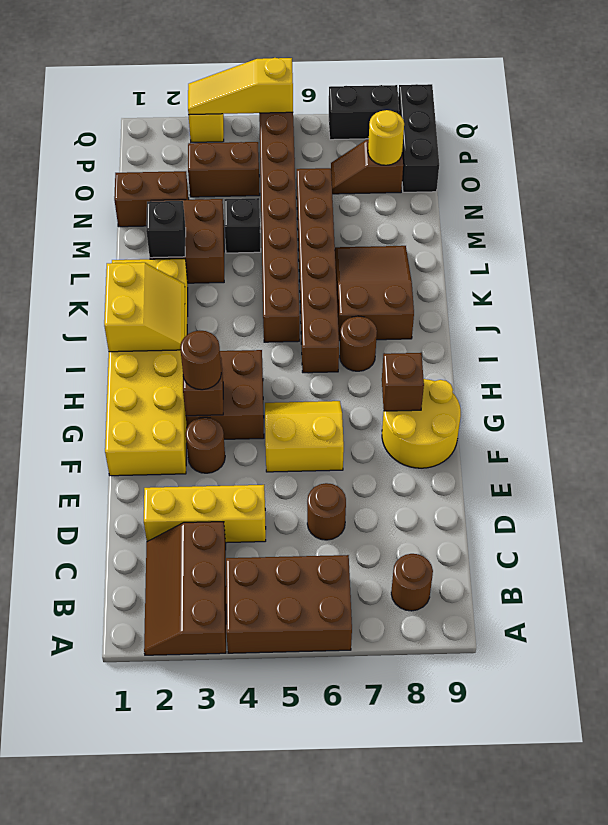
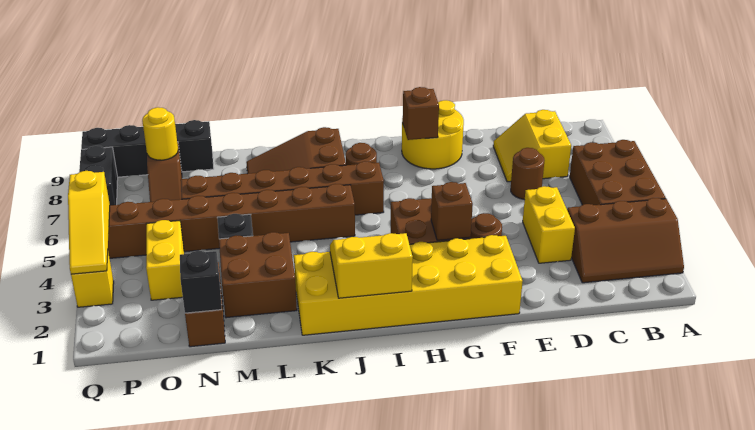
brown 1x1 round brick [391,554,433,611] -> none
yellow 1x3 brick [144,485,266,543] -> yellow 1x2 brick [523,186,575,263]
yellow 2x2 slope [265,401,344,472] -> yellow 2x2 slope moved to [493,110,571,182]
brown 1x1 round brick [180,331,221,390] -> none
black 1x1 brick [146,201,186,258] -> black 1x1 brick moved to [180,251,222,313]
brown 1x2 brick [188,142,260,197] -> yellow 1x2 brick [146,220,184,300]
black 1x3 brick [398,84,439,192] -> black 1x4 brick [81,120,214,177]

